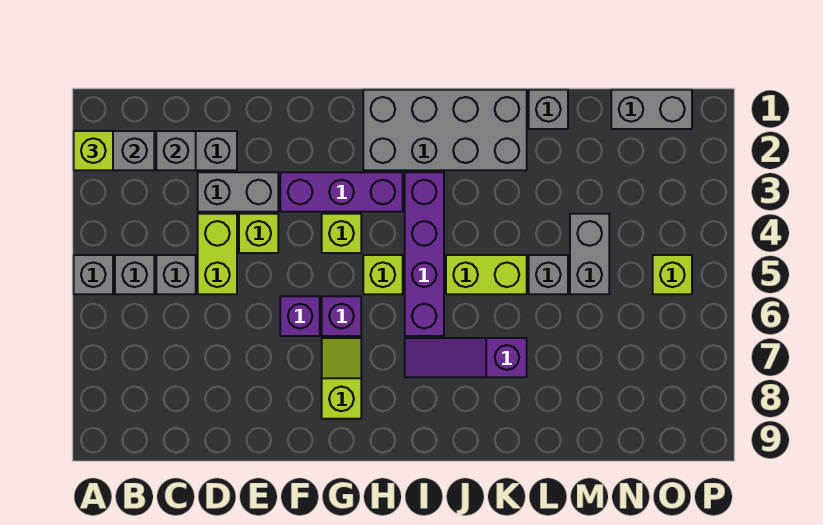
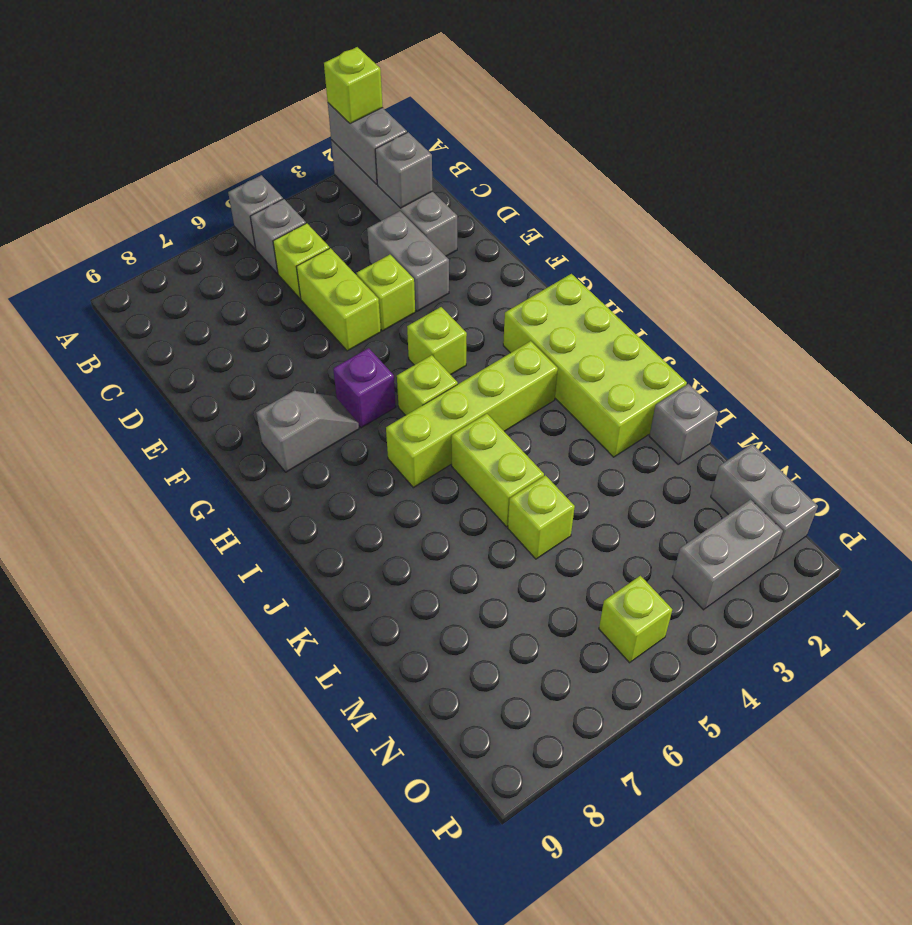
grey 1x1 brick [156,255,196,294] -> lime 1x1 brick [273,223,329,298]
lime 1x2 brick [198,214,237,294] -> lime 1x2 brick turned to [296,248,381,351]
purple 1x3 brick [280,172,403,212] -> none
purple 1x1 brick [280,296,320,336] -> none
lime 1x2 slope [322,338,361,419] -> grey 1x2 slope [256,391,359,472]
grey 2x4 brick [363,90,527,170] -> lime 2x4 brick [503,274,687,457]
purple 1x4 brick [405,172,444,336] -> lime 1x4 brick [386,341,558,488]
purple 1x3 slope [405,338,527,377] -> none
grey 1x1 brick [529,255,568,294] -> lime 1x1 brick [508,475,575,559]
grey 1x2 brick [570,214,609,294] -> grey 1x2 brick moved to [672,500,783,610]

